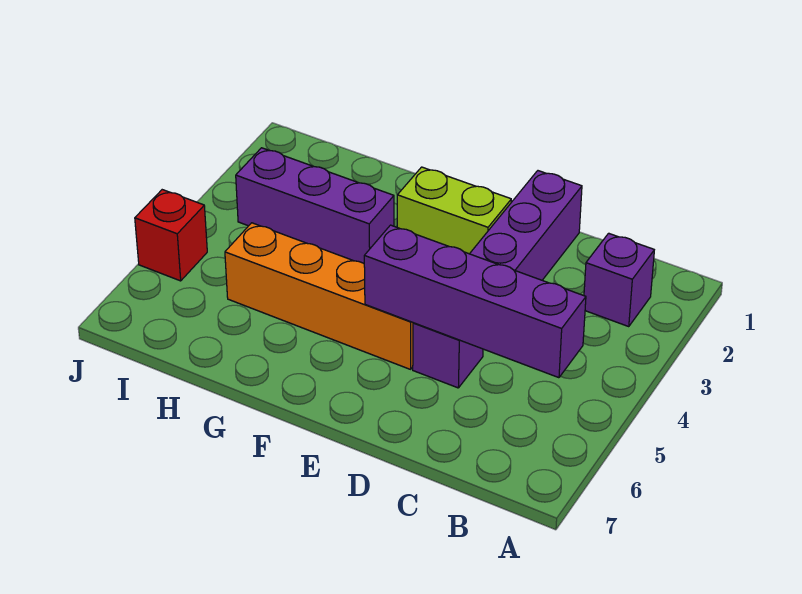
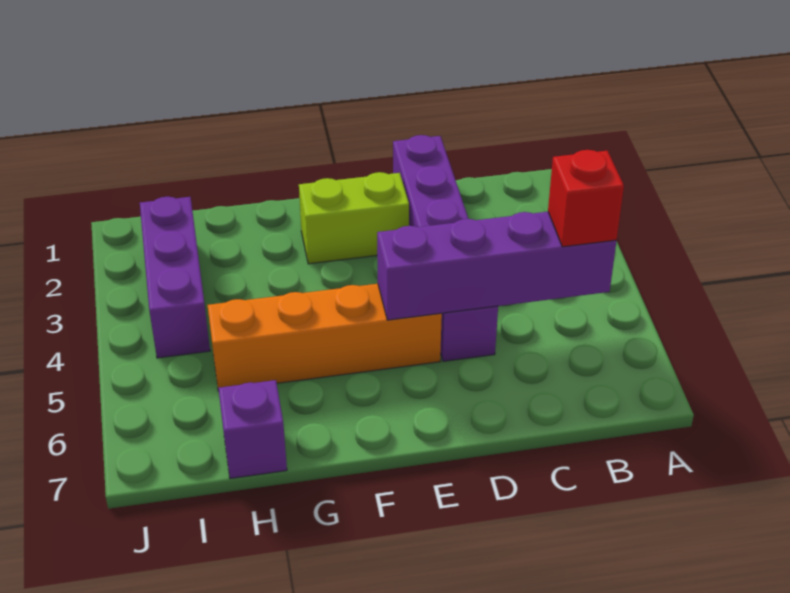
purple 1x1 brick [584,233,654,327] -> purple 1x1 brick moved to [218,380,287,479]
purple 1x3 brick [236,148,394,263] -> purple 1x3 brick turned to [140,197,210,358]
red 1x1 brick [135,190,207,281] -> red 1x1 brick moved to [548,150,624,247]

